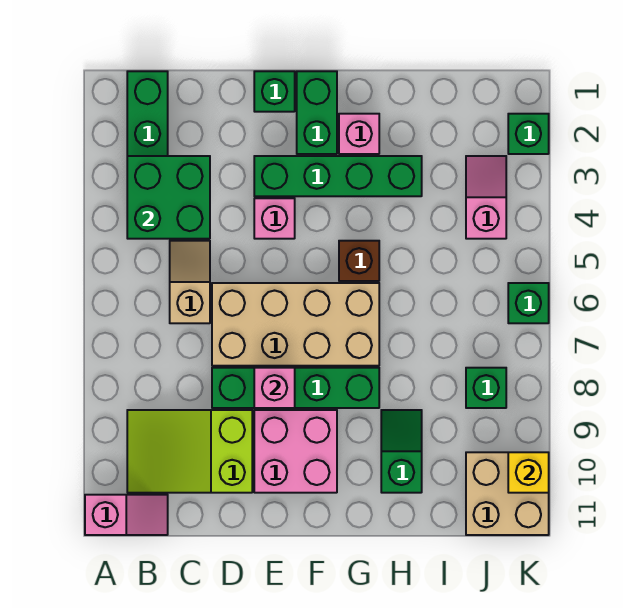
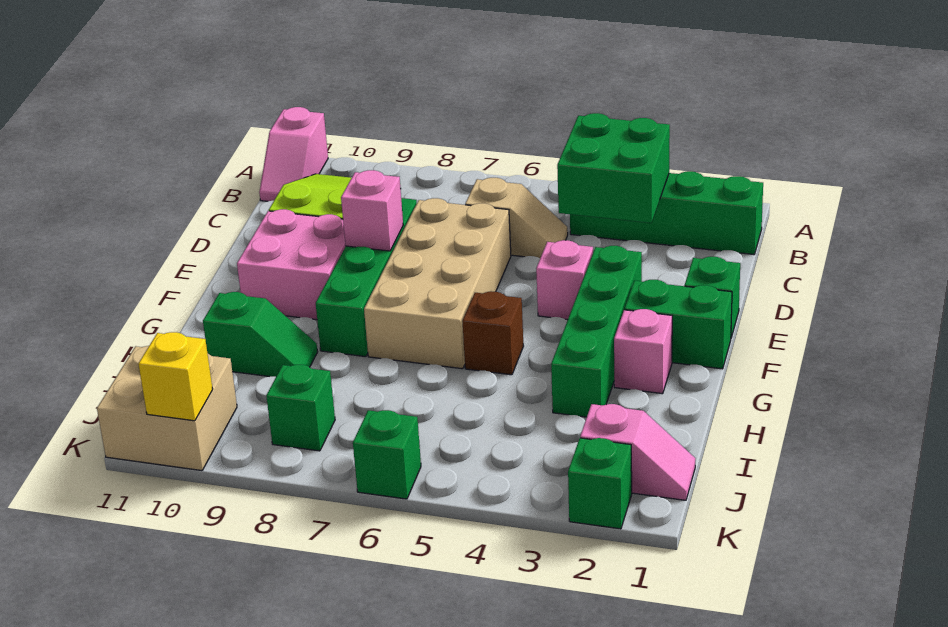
pink 1x2 slope [466,156,506,239] -> pink 1x2 slope moved to [580,404,695,500]

